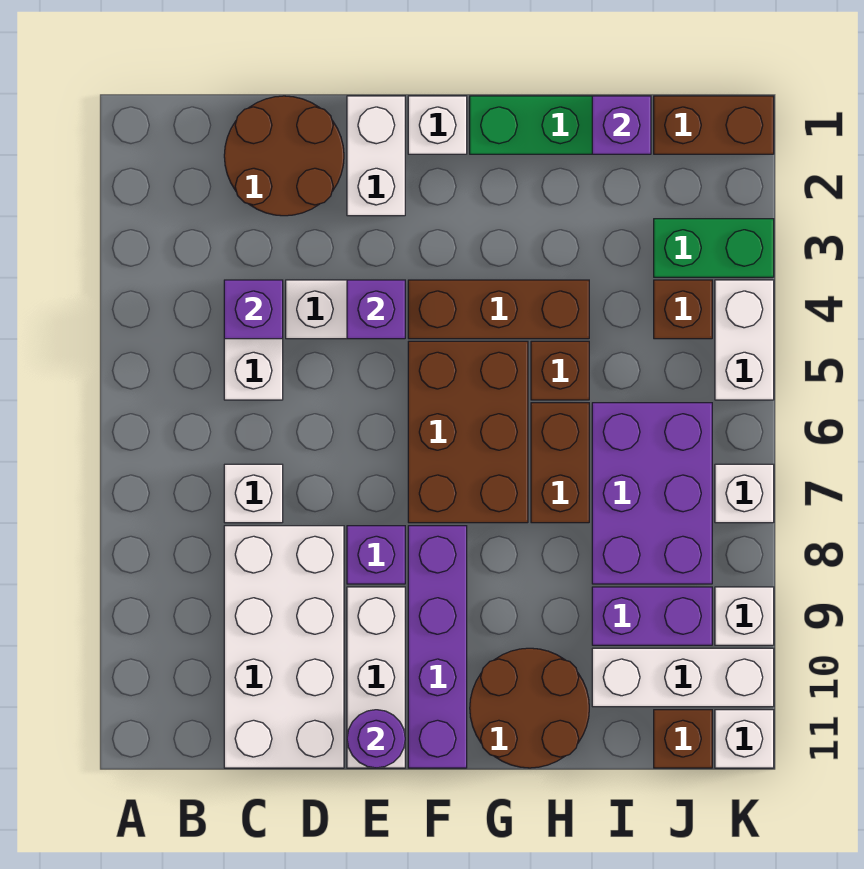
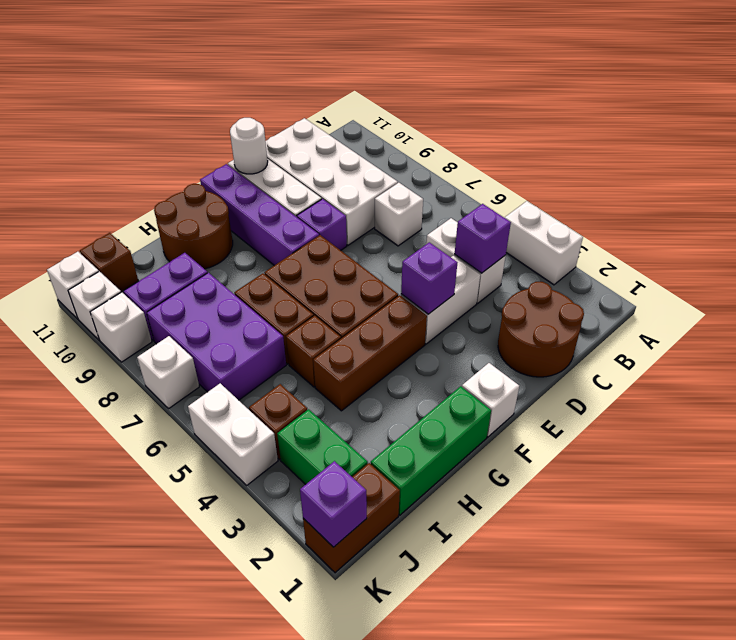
white 1x2 brick [347,96,405,216] -> white 1x2 brick moved to [504,201,583,285]
purple 1x1 round brick [347,710,405,768] -> white 1x1 round brick [230,118,268,174]
purple 1x1 brick [592,96,651,154] -> purple 1x1 brick moved to [300,461,367,547]
white 1x3 brick [592,648,774,707] -> white 1x1 brick [68,271,121,340]
green 1x2 brick [654,219,774,277] -> green 1x2 brick turned to [277,409,368,484]

